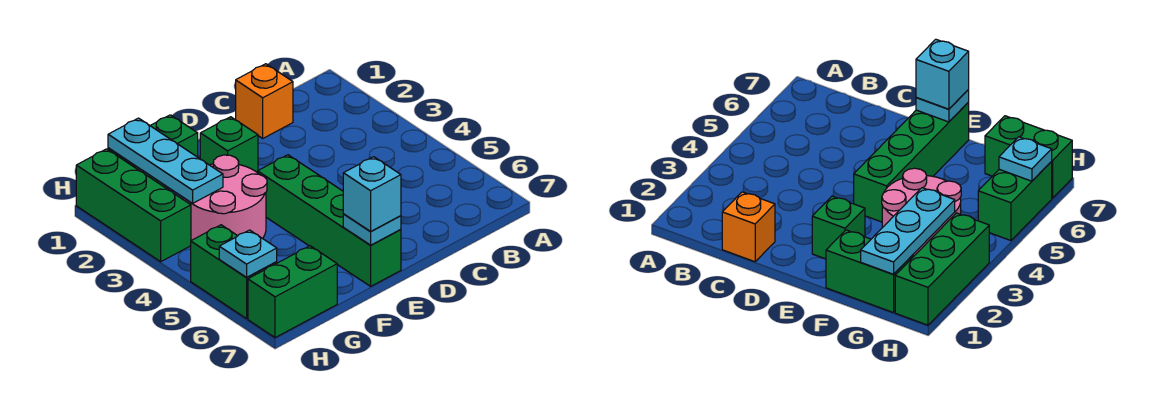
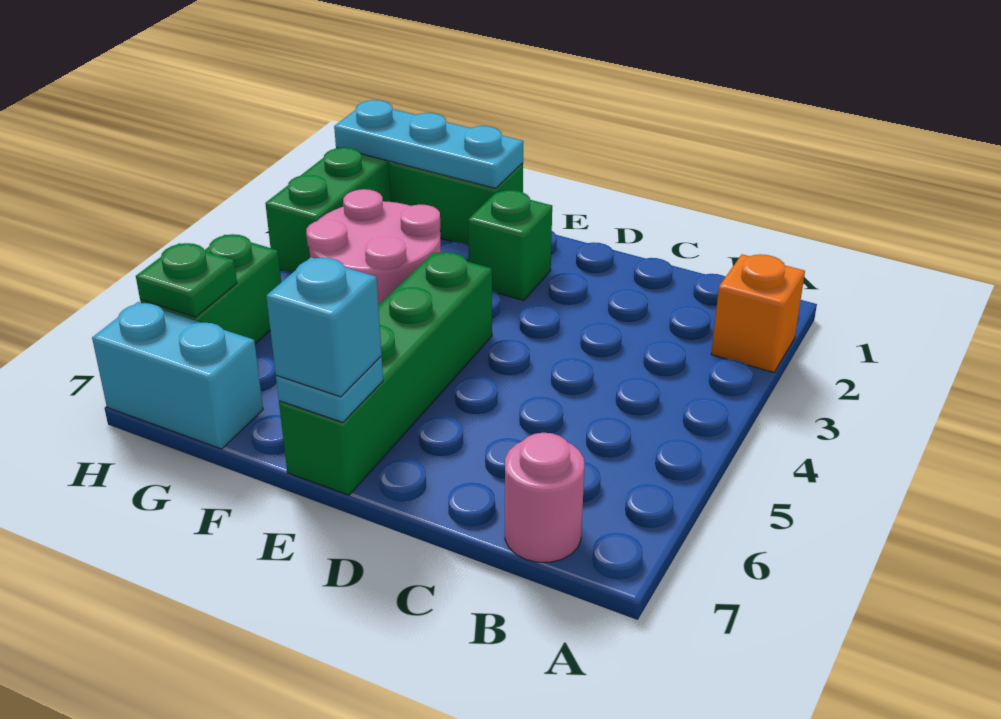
none -> pink 1x1 round brick [505,433,585,562]
orange 1x1 brick [236,64,293,138] -> orange 1x1 brick moved to [711,254,805,373]
cyan 1x3 plate [108,118,223,203] -> cyan 1x3 plate turned to [334,100,523,188]
green 1x2 brick [248,246,337,338] -> cyan 1x2 brick [92,302,263,449]
cyan 1x1 plate [219,230,277,278] -> green 1x1 plate [136,243,237,317]

